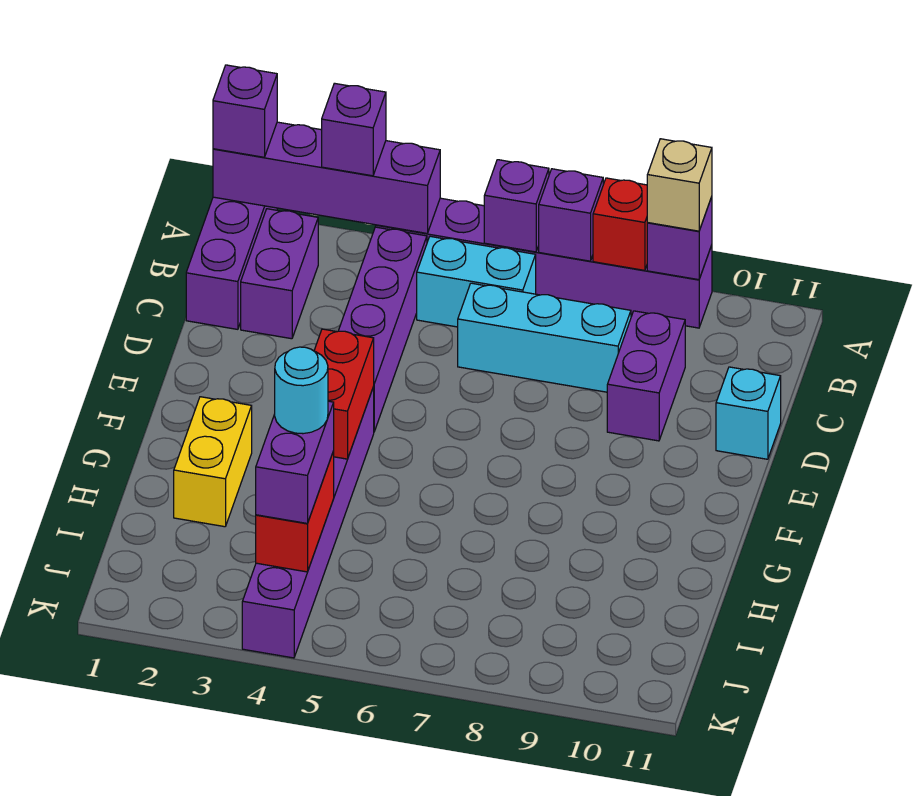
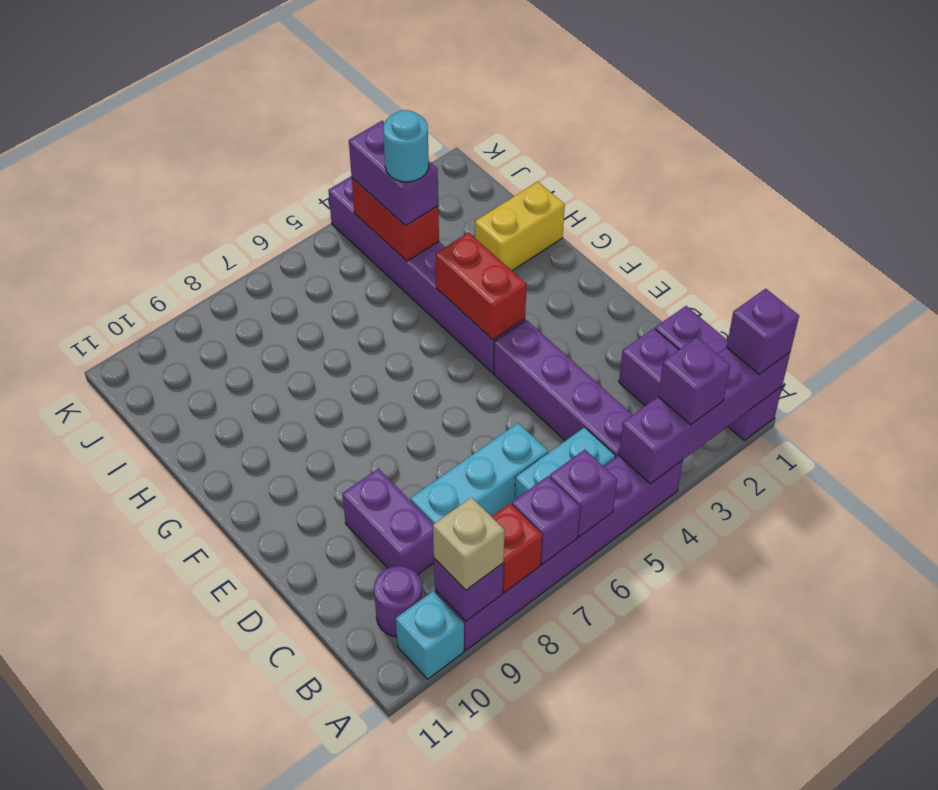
none -> purple 1x1 round brick [374,566,422,637]
cyan 1x1 brick [716,367,781,459] -> cyan 1x1 brick moved to [396,591,464,679]
yellow 1x2 brick [174,397,252,527] -> yellow 1x2 brick turned to [475,182,565,271]

